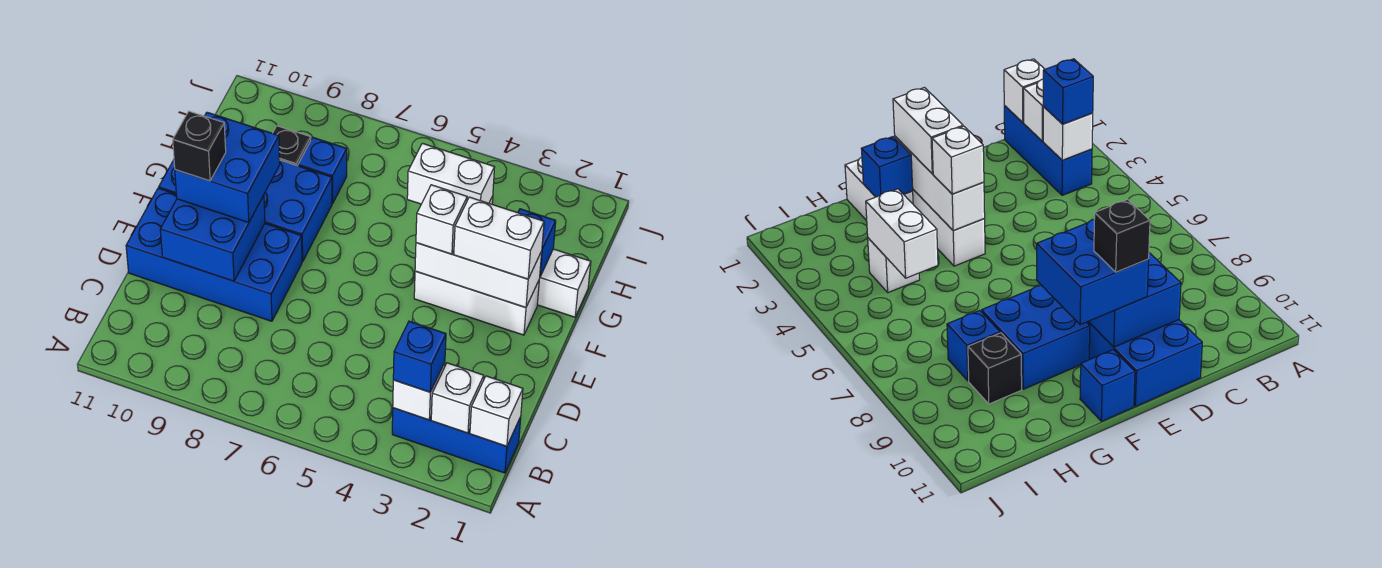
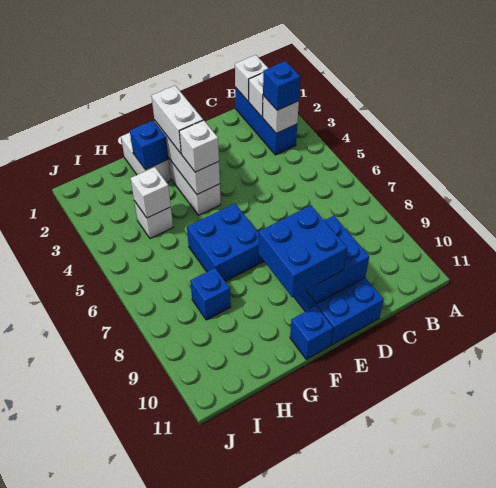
black 1x1 brick [173,111,226,181] -> none
blue 2x2 brick [264,160,332,262] -> blue 2x2 brick moved to [187,204,264,281]
white 1x2 brick [407,143,495,204] -> white 1x1 brick [130,167,171,218]
black 1x1 brick [273,126,311,166] -> none

